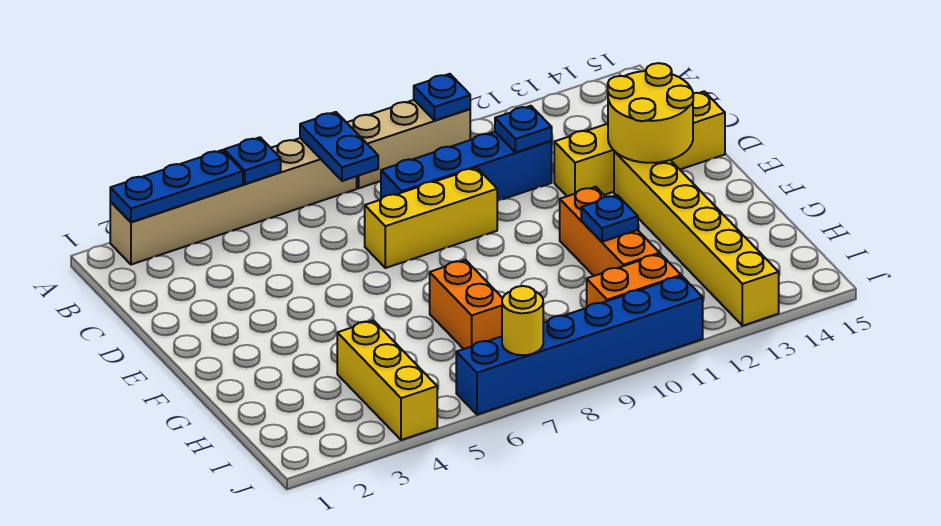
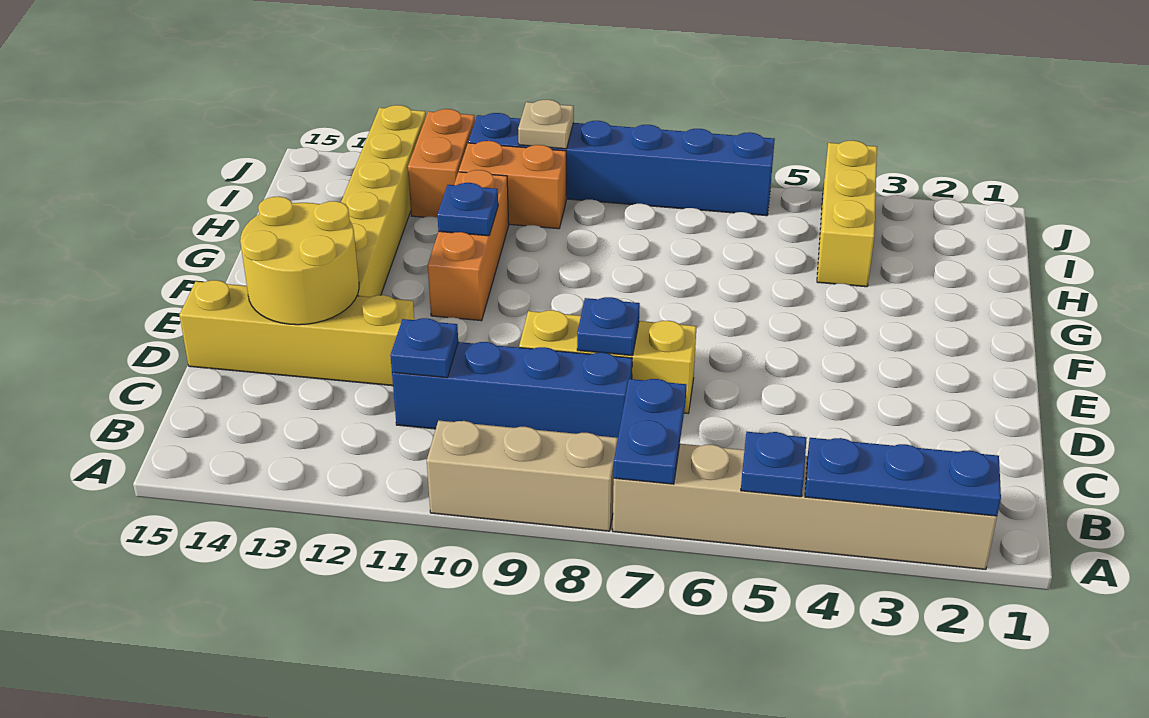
blue 1x1 plate [414,74,470,121] -> blue 1x1 plate moved to [577,297,640,356]
orange 1x2 brick [430,260,503,349] -> orange 1x2 brick moved to [408,109,475,218]
yellow 1x1 round brick [502,286,543,355] -> none
none -> tan 1x1 plate [518,100,574,149]

